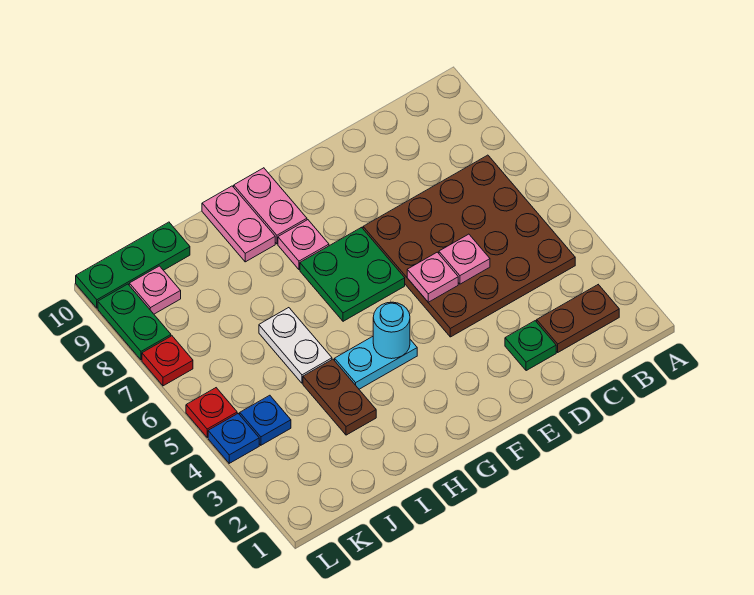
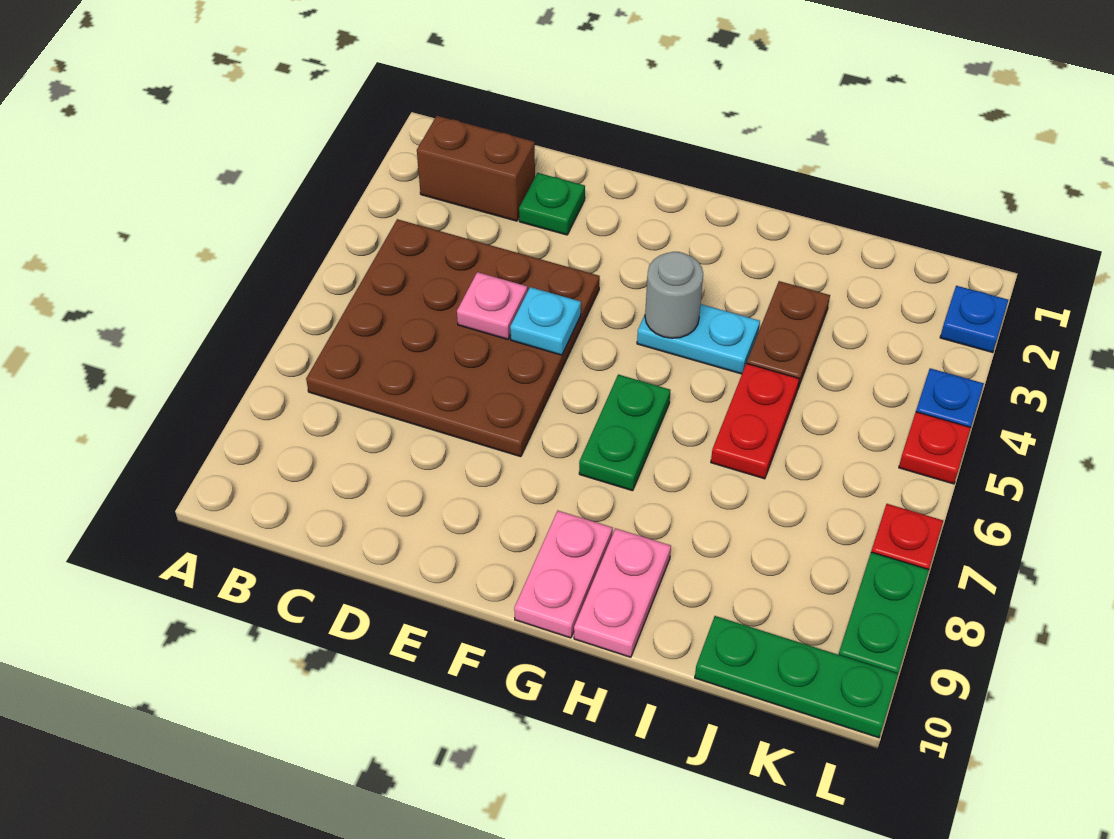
brown 1x2 plate [537,285,619,352] -> brown 1x2 brick [417,116,535,221]
pink 1x1 plate [407,252,458,302] -> cyan 1x1 plate [510,287,581,355]
green 2x2 plate [300,227,405,321] -> green 1x2 plate [579,374,670,491]
cyan 1x1 round brick [373,302,410,359] -> grey 1x1 round brick [645,252,703,338]
pink 1x1 plate [278,220,329,270] -> none
white 1x2 plate [259,308,332,383] -> red 1x2 plate [711,363,799,479]
blue 1x1 plate [240,395,291,445] -> blue 1x1 plate moved to [940,286,1008,353]
pink 1x1 plate [129,266,181,314] -> none

